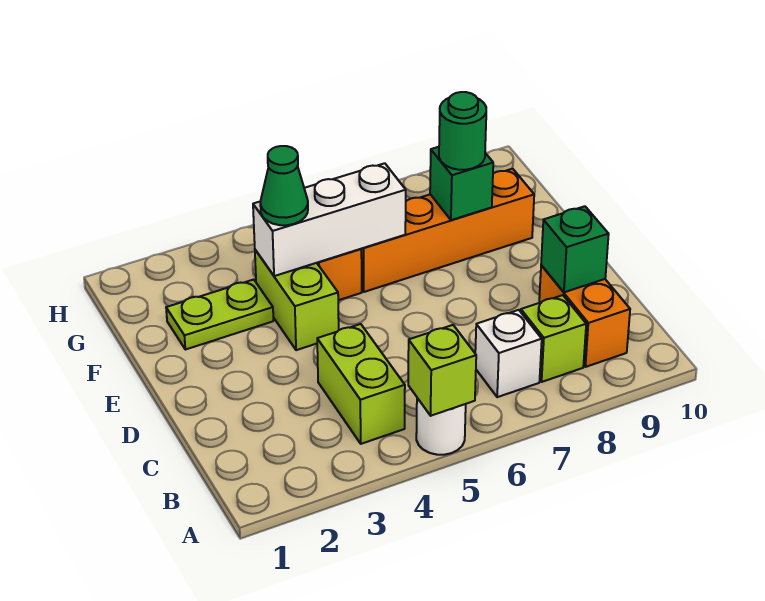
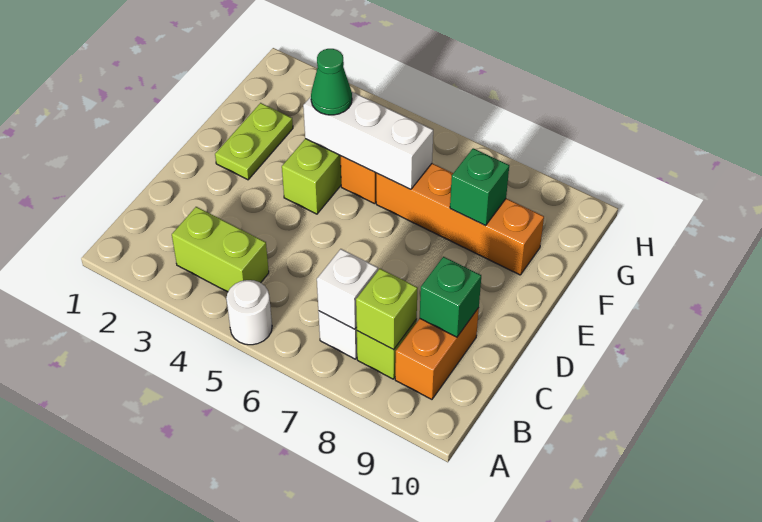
lime 1x1 brick [408,325,476,416] -> lime 1x1 brick moved to [356,269,418,350]
lime 1x2 brick [317,324,405,444] -> lime 1x2 brick turned to [172,207,269,292]
none -> white 1x1 brick [317,249,378,329]
lime 1x2 plate [166,280,273,350] -> lime 1x2 plate turned to [215,103,293,180]
green 1x1 round brick [439,92,486,170] -> none

